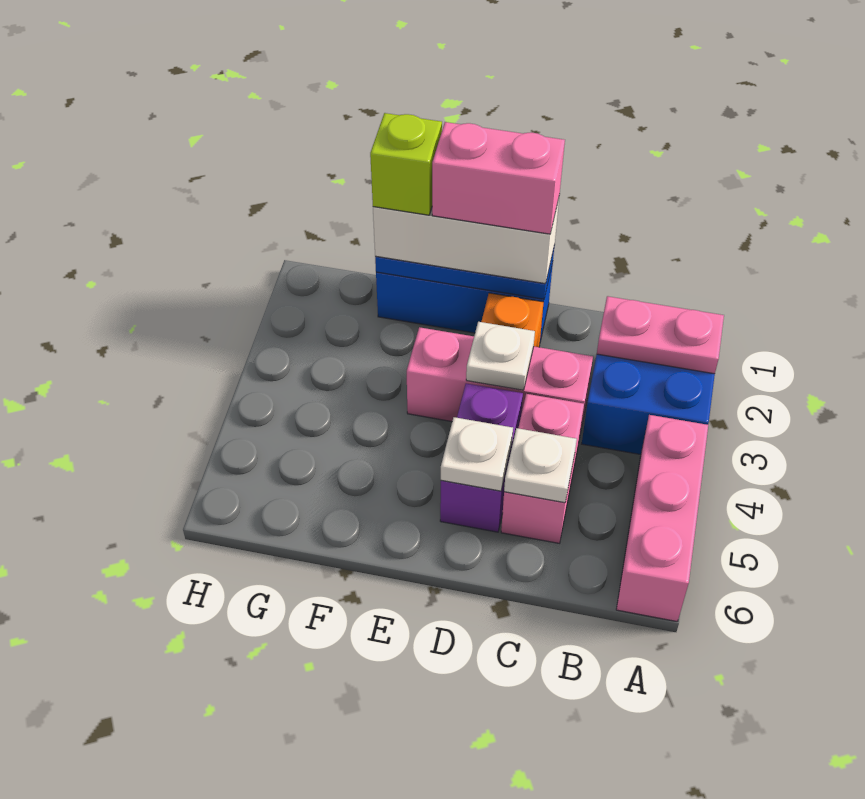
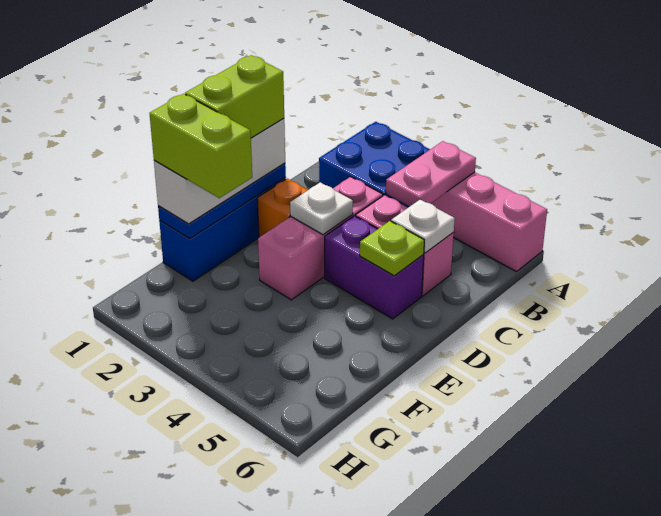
pink 1x2 plate [597,296,724,374] -> pink 1x2 plate moved to [386,141,476,206]
pink 1x2 brick [432,122,565,234] -> lime 1x2 brick [185,55,284,138]
white 1x1 plate [441,417,513,491] -> lime 1x1 plate [360,221,424,276]
lime 1x1 brick [370,113,442,215] -> lime 1x2 brick [150,94,252,198]

